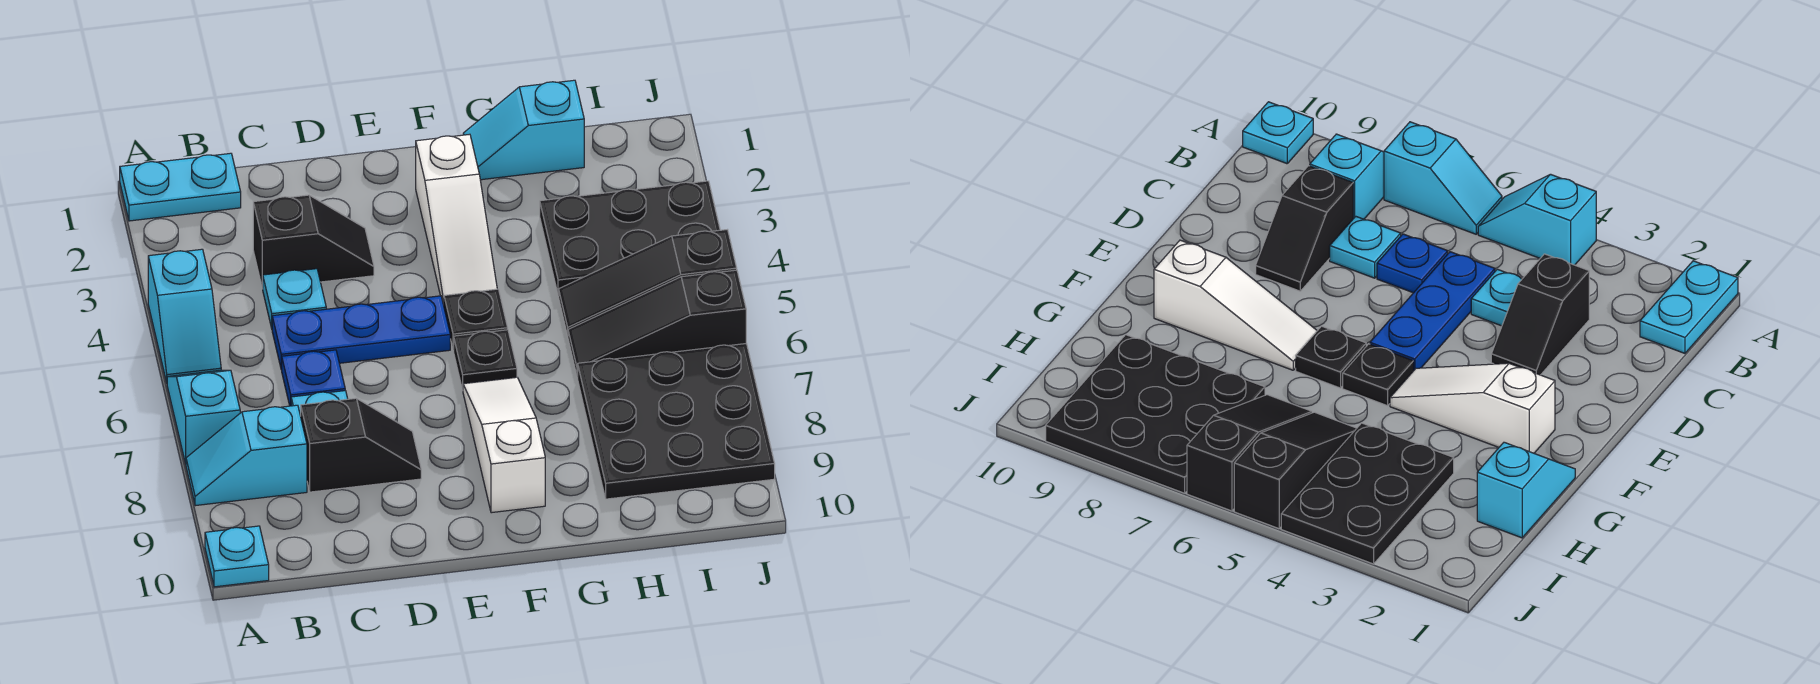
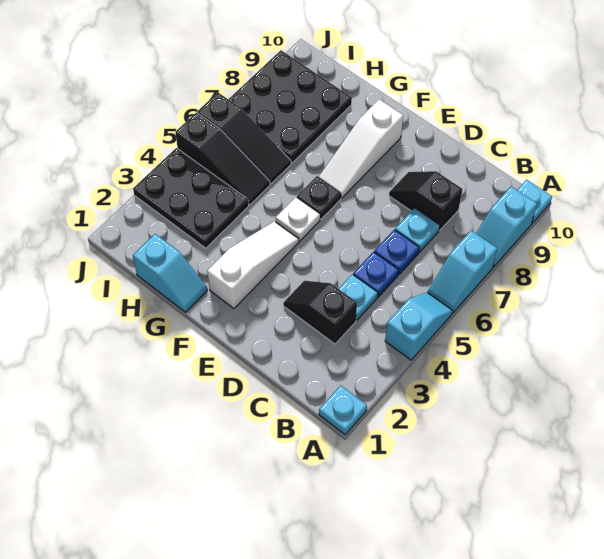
cyan 1x2 plate [120,153,241,221] -> cyan 1x1 plate [319,385,367,435]
cyan 1x2 slope [186,405,307,506] -> cyan 1x2 slope turned to [476,187,537,267]
blue 1x3 plate [272,296,450,370] -> blue 1x1 plate [353,252,399,297]
black 1x1 plate [444,289,508,350] -> white 1x1 plate [276,197,320,241]

